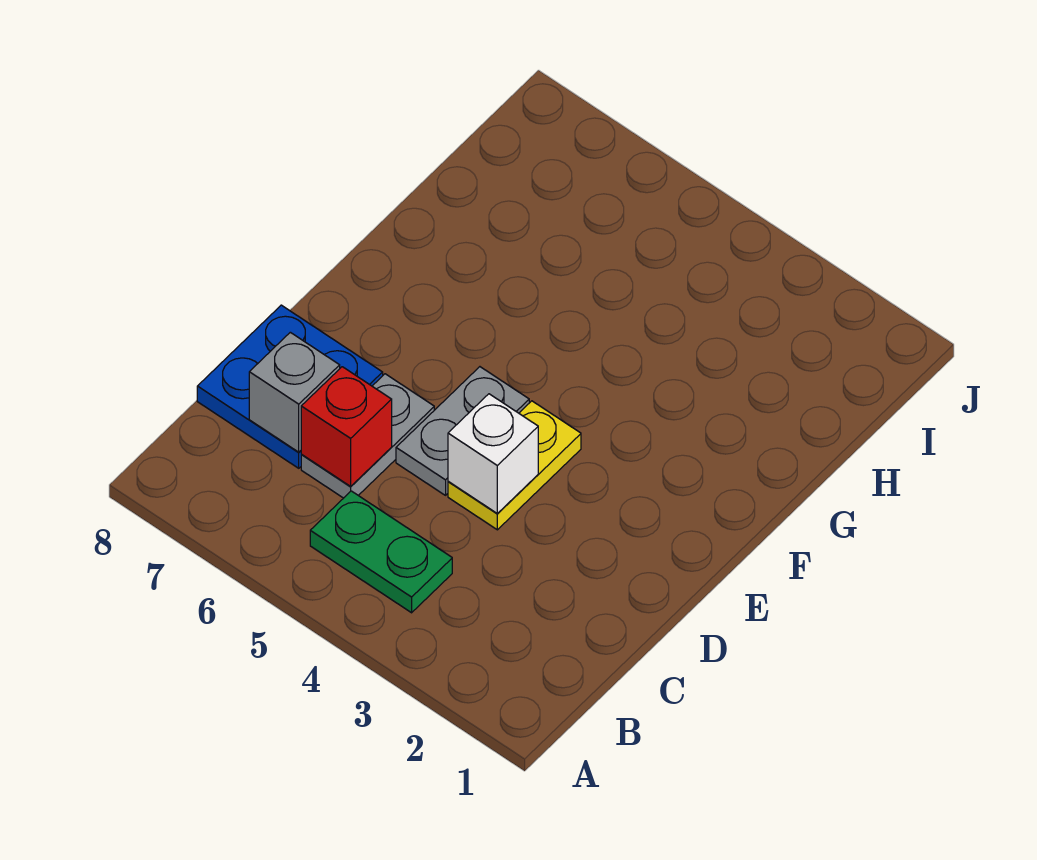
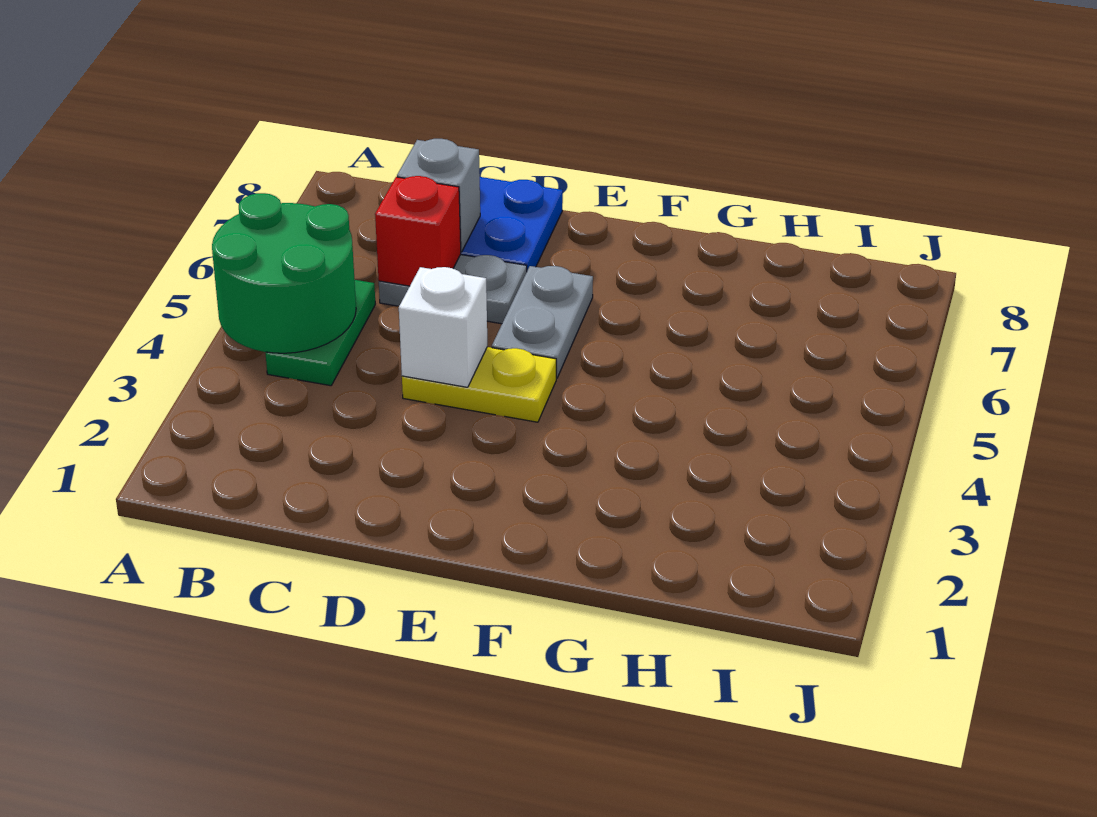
none -> green 2x2 round brick [212,193,356,353]
grey 1x2 plate [396,367,529,495] -> grey 1x2 plate turned to [492,266,593,378]

